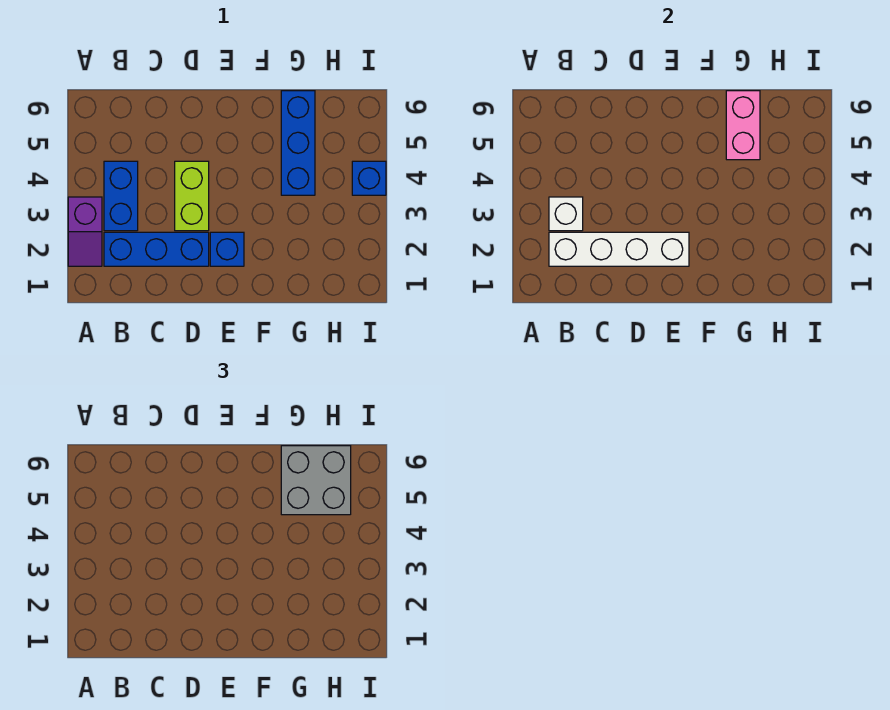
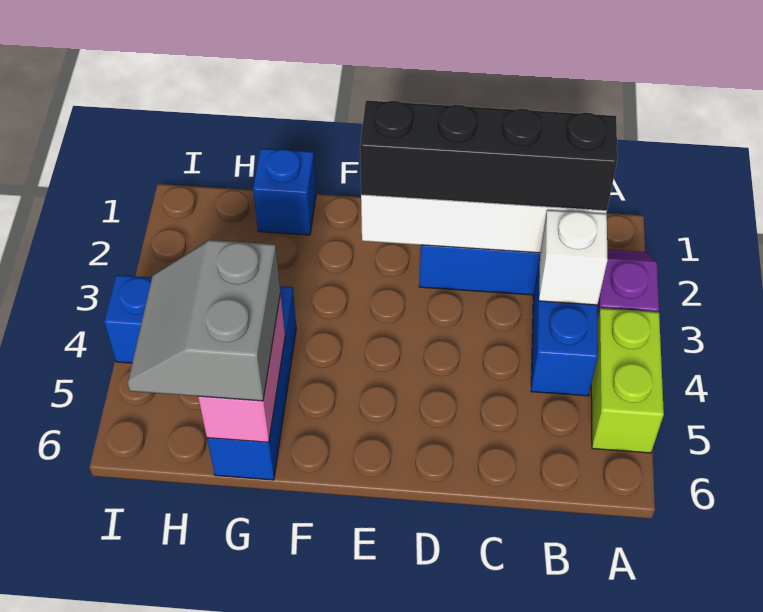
none -> black 1x4 brick [360,100,617,211]
lime 1x2 brick [175,161,209,231] -> lime 1x2 brick moved to [591,308,664,453]
blue 1x1 brick [210,232,244,266] -> blue 1x1 brick moved to [253,148,316,235]
grey 2x2 brick [281,446,351,515] -> grey 2x2 slope [128,240,280,401]

